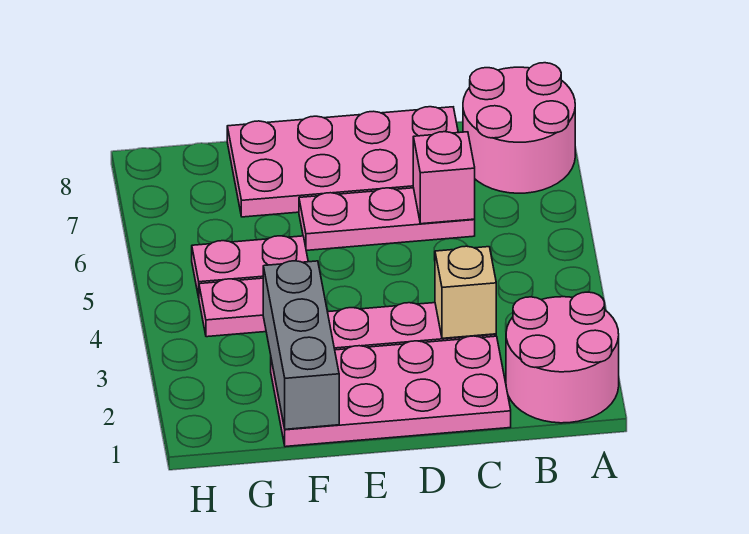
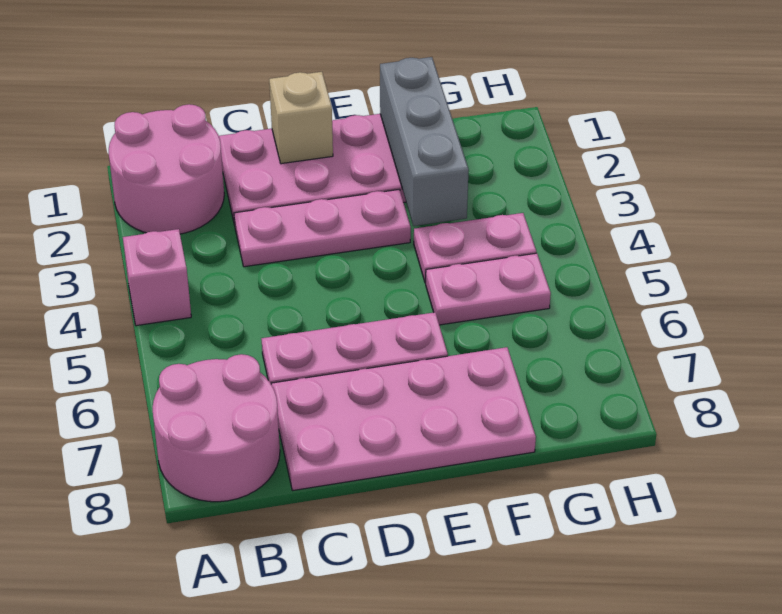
tan 1x1 brick [435,246,496,338] -> tan 1x1 brick moved to [269,72,333,164]
pink 1x1 brick [413,132,475,224] -> pink 1x1 brick moved to [123,229,191,326]

